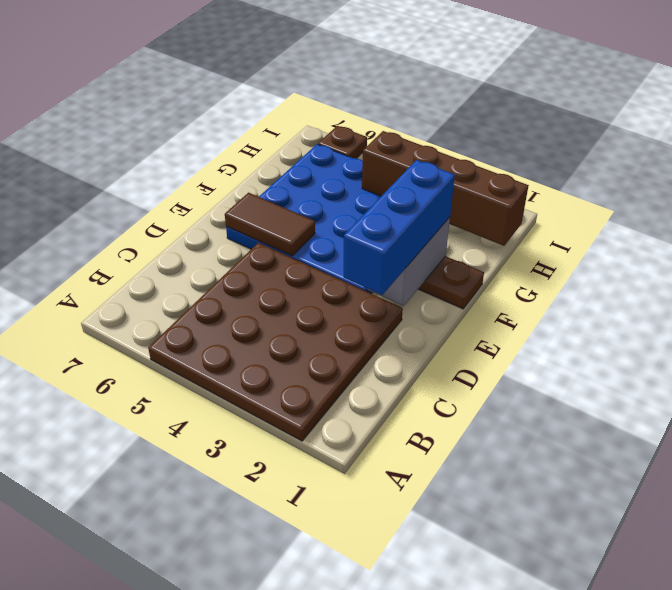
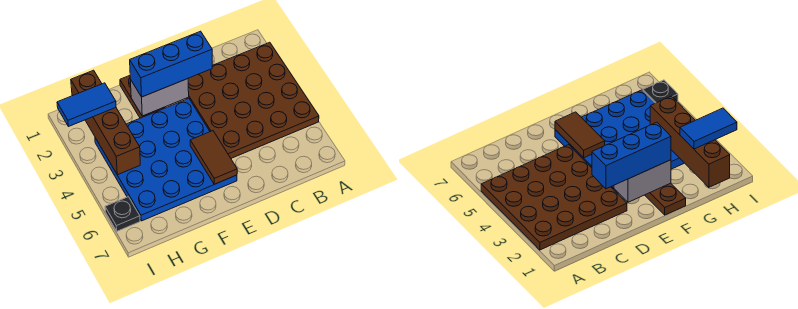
none -> blue 1x2 tile [57,83,116,127]
brown 1x1 plate [318,126,367,159] -> black 1x1 plate [105,197,140,231]

